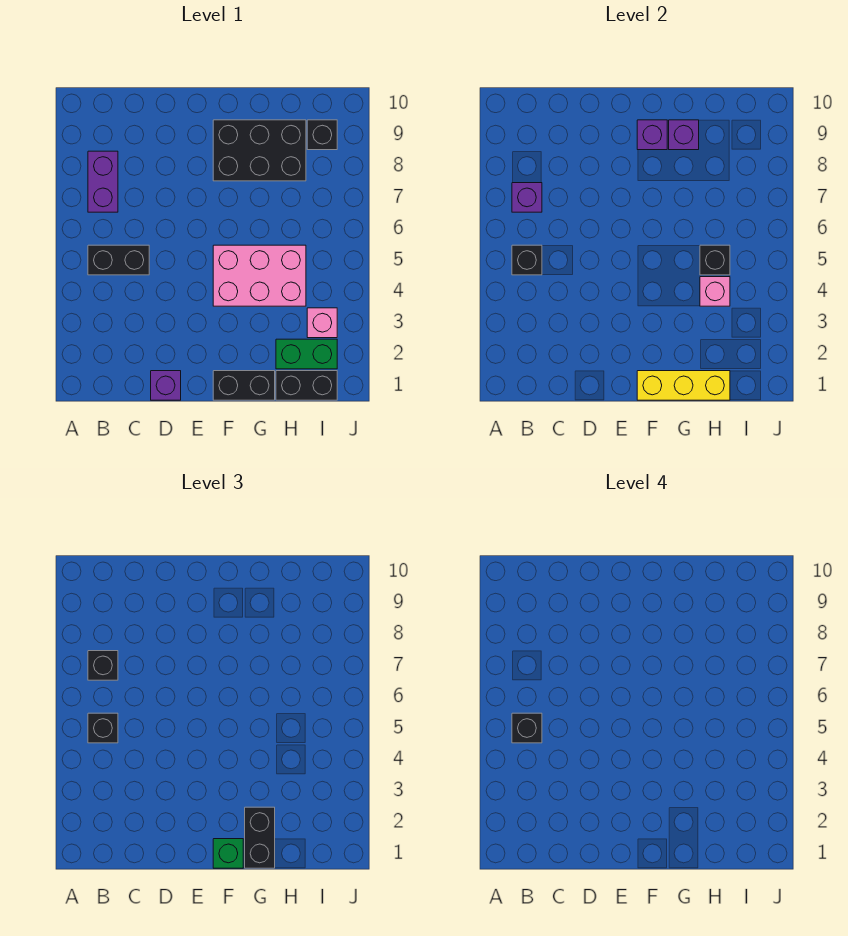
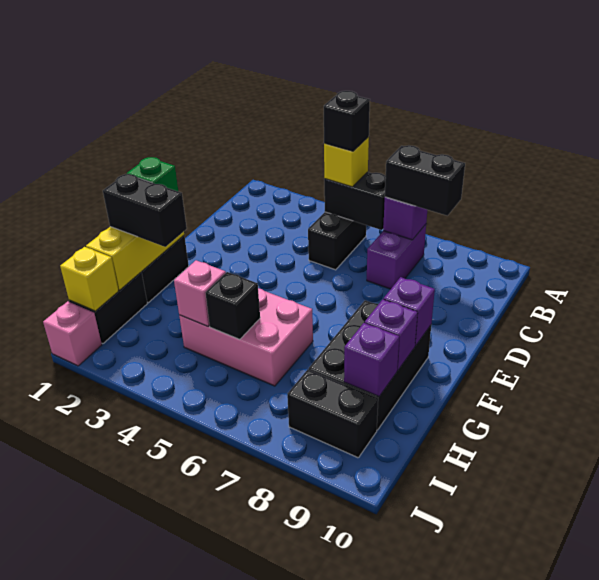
black 1x1 brick [512,245,542,275] -> black 1x2 brick [324,172,386,230]
black 1x1 brick [88,713,118,743] -> yellow 1x1 brick [324,137,369,187]
purple 1x2 brick [88,151,118,212] -> purple 1x2 brick turned to [367,224,426,289]
black 1x1 brick [88,651,118,680] -> black 1x2 brick [385,145,465,216]
purple 1x1 brick [151,371,181,400] -> purple 1x1 brick moved to [344,323,399,396]
pink 2x3 brick [213,245,306,306] -> pink 2x3 brick turned to [179,288,313,386]
green 1x2 brick [276,339,337,369] -> none
none -> yellow 1x1 brick [60,247,118,311]
pink 1x1 brick [307,308,337,338] -> pink 1x1 brick moved to [43,301,102,366]
black 1x1 brick [307,120,337,150] -> black 1x2 brick [287,369,378,458]

